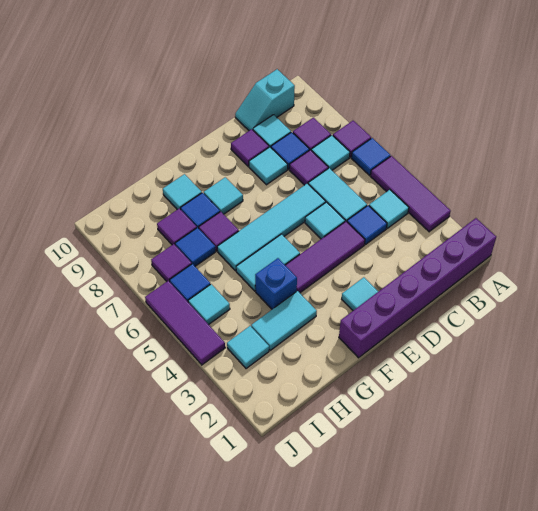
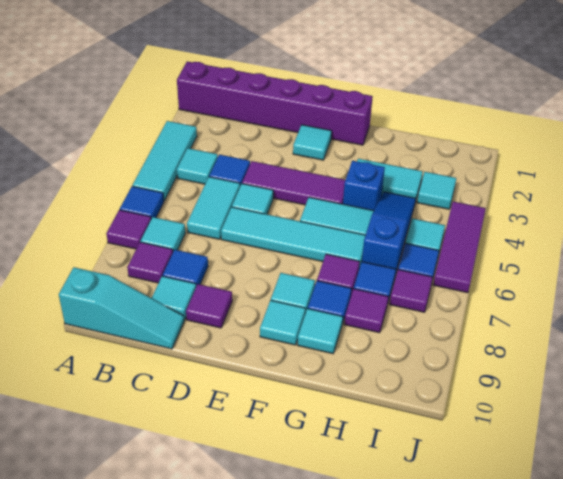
purple 1x3 tile [371,156,451,232] -> cyan 1x3 tile [132,121,197,201]
cyan 1x2 slope [235,69,295,131] -> cyan 1x3 slope [59,267,184,349]
purple 1x1 tile [289,150,328,185] -> none
cyan 1x1 tile [249,147,288,185] -> cyan 1x1 tile moved to [260,300,305,345]
none -> blue 1x3 slope [362,192,416,275]

